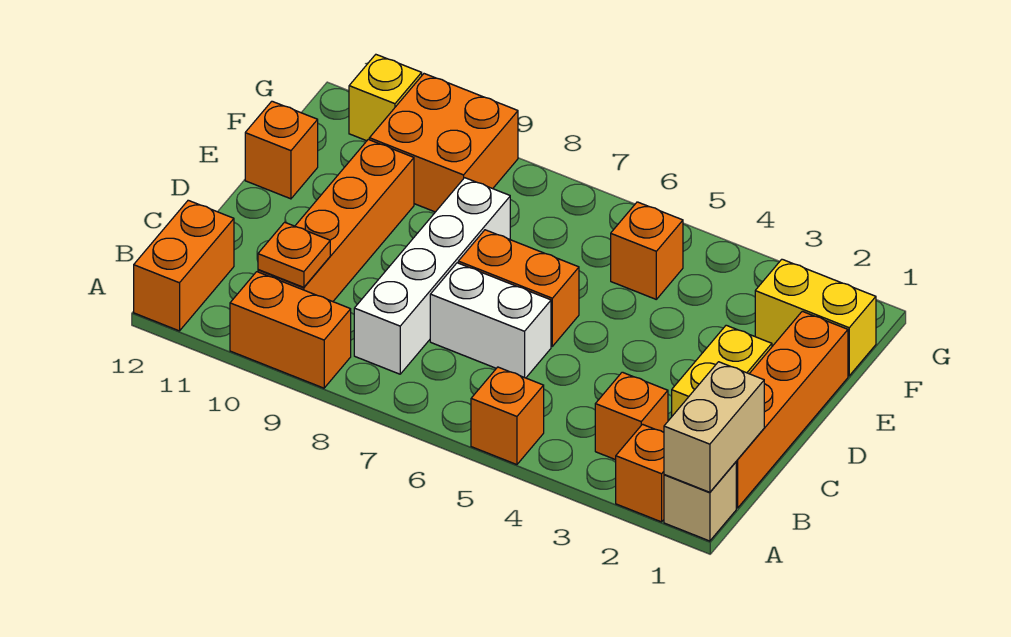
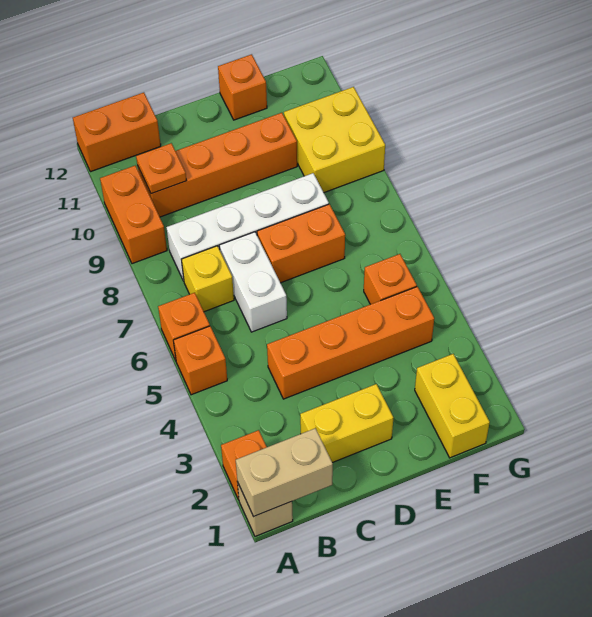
orange 1x4 brick [736,311,848,508] -> orange 1x4 brick moved to [267,287,434,399]
orange 1x1 brick [595,372,668,460] -> orange 1x1 brick moved to [158,293,210,360]
orange 1x2 brick [458,230,579,346] -> orange 1x2 brick turned to [257,204,345,283]
orange 2x2 brick [369,74,518,212] -> yellow 2x2 brick [284,87,385,192]
yellow 1x1 brick [349,55,422,141] -> yellow 1x1 brick moved to [181,246,234,312]

